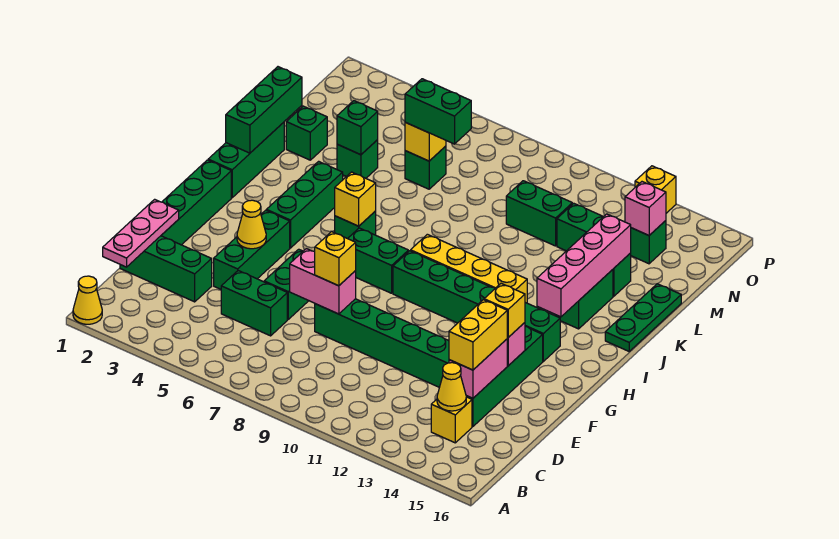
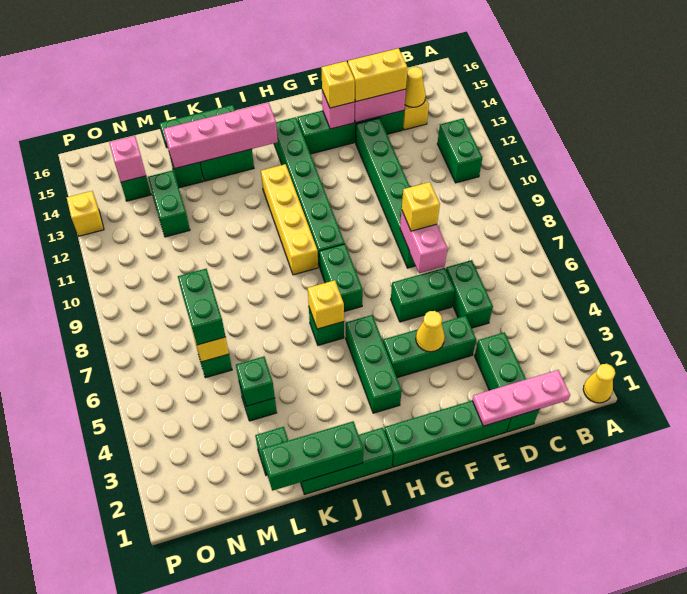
green 1x3 brick [266,161,343,248] -> green 1x3 brick turned to [346,315,402,413]
green 1x2 brick [506,181,572,246] -> green 1x2 brick moved to [437,119,482,183]

